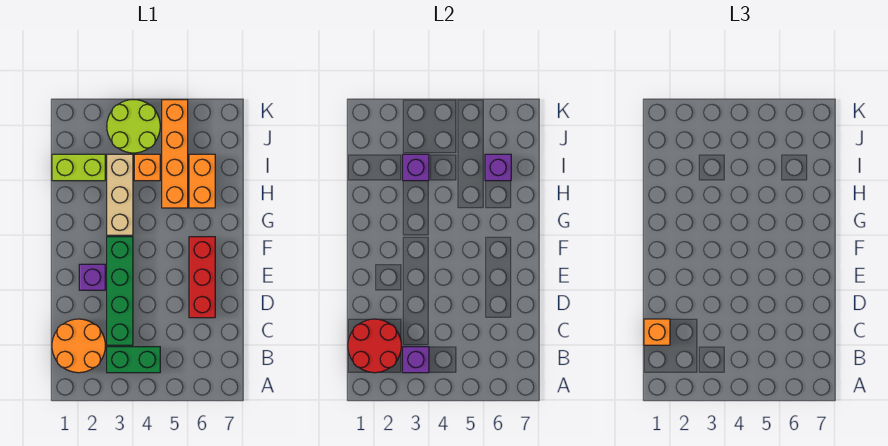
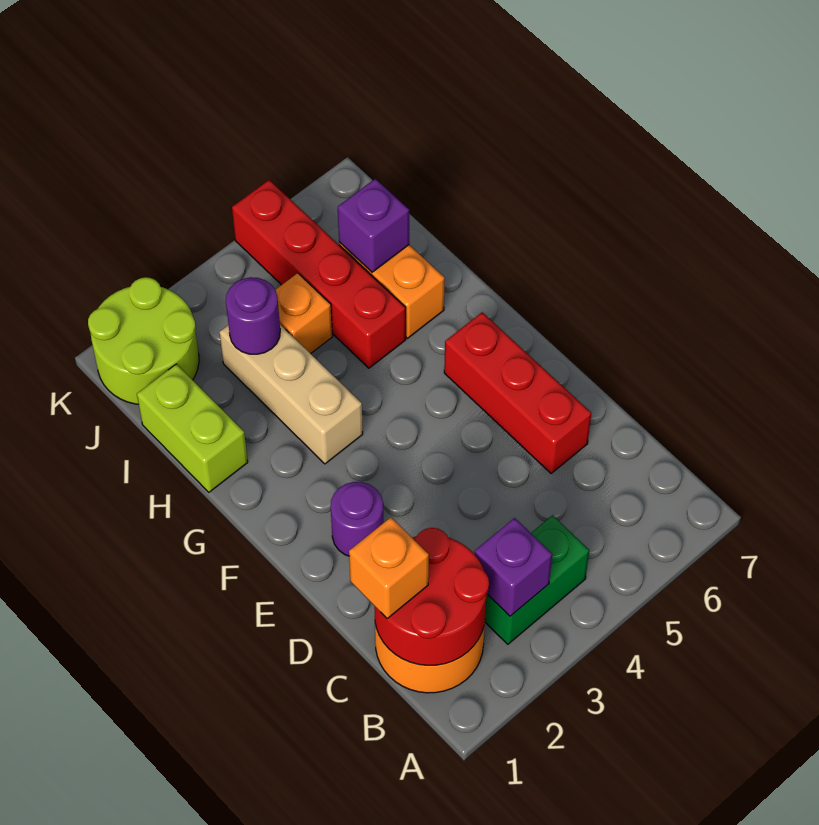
green 1x4 brick [107,237,133,345] -> none
purple 1x1 brick [79,264,105,290] -> purple 1x1 round brick [331,482,383,556]
orange 1x4 brick [162,100,188,208] -> red 1x4 brick [232,180,406,368]
lime 1x2 brick [52,154,105,181] -> lime 1x2 brick turned to [137,364,248,492]
purple 1x1 brick [403,154,429,181] -> purple 1x1 round brick [226,277,280,354]
lime 2x2 round brick [107,100,160,153] -> lime 2x2 round brick moved to [88,277,199,404]

